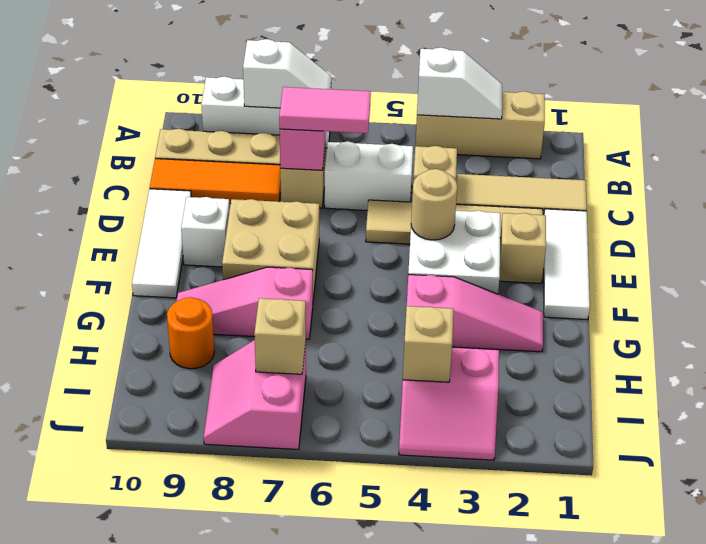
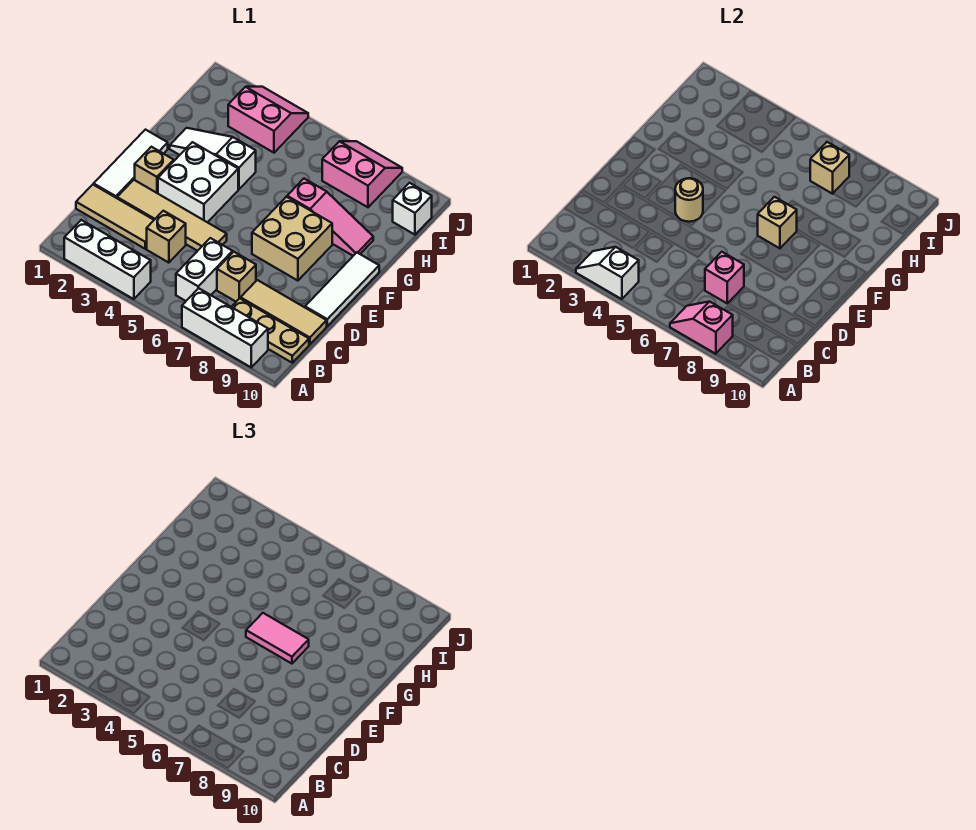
tan 1x3 brick [415,91,545,159] -> white 1x3 brick [64,220,151,299]
white 1x2 slope [243,39,331,108] -> pink 1x2 slope [670,302,733,354]
white 1x2 brick [325,141,413,210] -> white 1x2 brick turned to [176,238,233,301]
pink 1x2 tile [279,87,371,133] -> pink 1x2 tile moved to [246,613,309,664]
orange 1x3 tile [150,159,281,203] -> tan 1x3 tile [241,280,327,345]
white 1x1 brick [181,197,230,267] -> white 1x1 brick moved to [393,183,432,235]
pink 1x3 slope [407,274,543,352] -> white 1x3 slope [170,128,256,189]
orange 1x1 round brick [167,297,214,369] -> none
tan 1x1 brick [403,306,453,382] -> tan 1x1 brick moved to [758,197,797,248]
pink 2x2 slope [204,340,306,450] -> pink 2x2 slope turned to [322,141,402,207]

